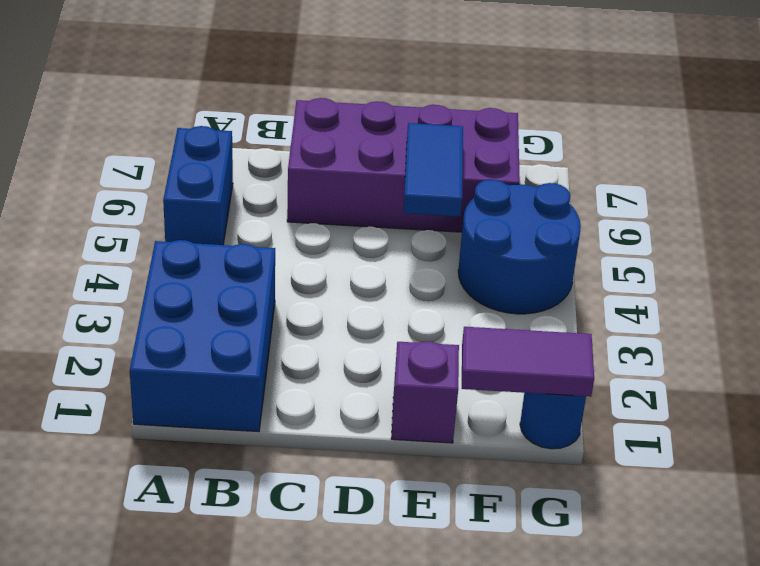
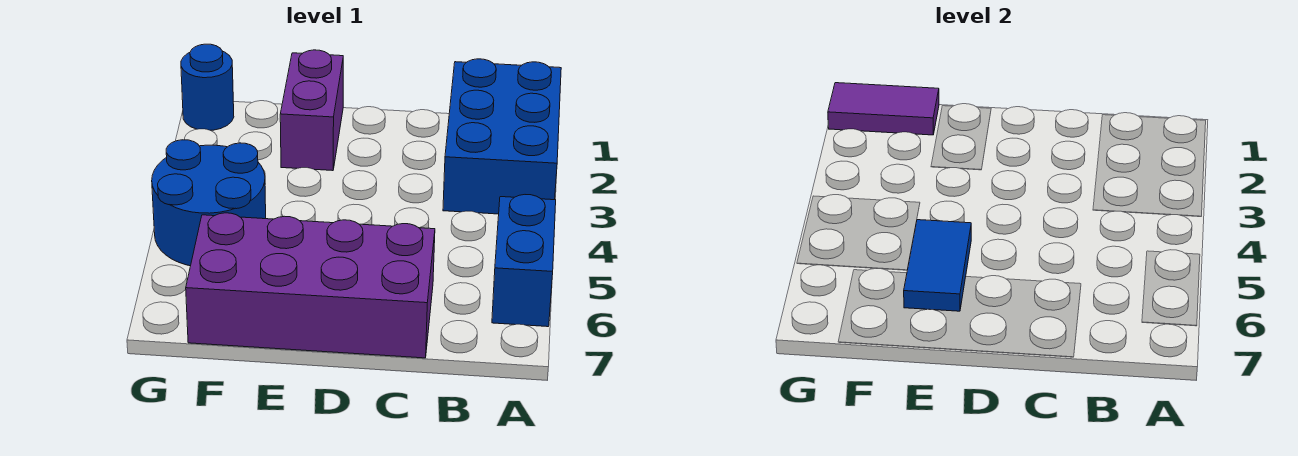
purple 1x1 brick [391,341,459,443] -> purple 1x2 brick [280,50,343,171]

